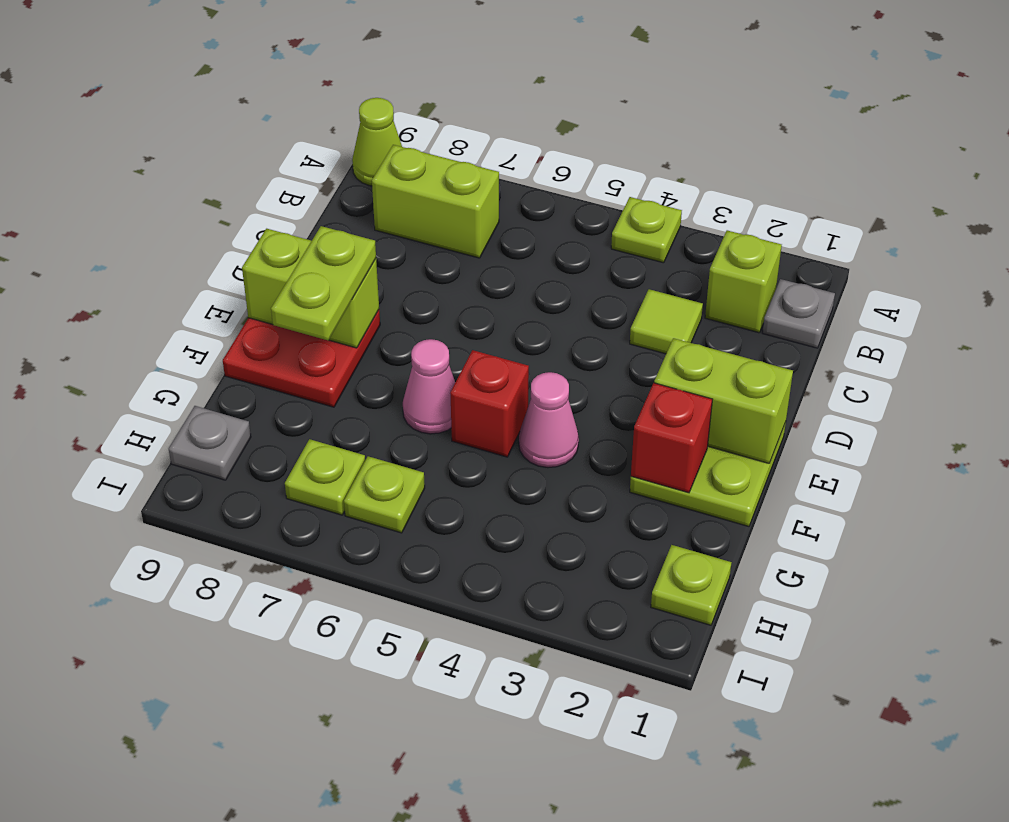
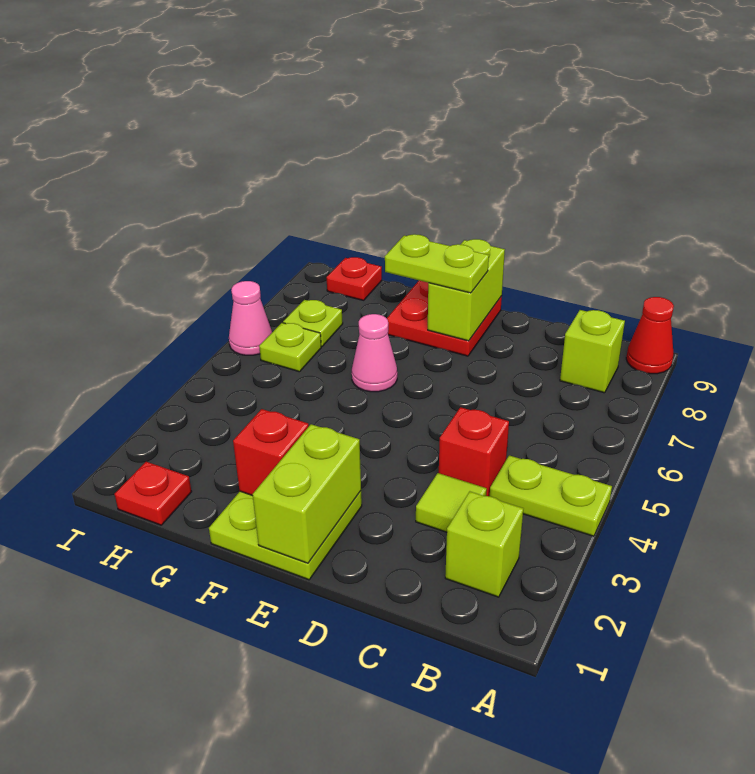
lime 1x1 plate [611,197,682,263] -> lime 1x2 plate [490,455,612,536]
lime 1x1 cone [352,98,402,186] -> red 1x1 cone [626,297,674,374]
grey 1x1 plate [762,279,835,348] -> none
lime 1x2 brick [372,145,499,258] -> lime 1x1 brick [560,310,625,393]
pink 1x1 cone [519,372,579,468] -> pink 1x1 cone moved to [229,281,272,355]
red 1x1 brick [450,350,529,457] -> red 1x1 brick moved to [439,407,509,496]
lime 1x1 plate [651,545,731,625] -> red 1x1 plate [114,462,192,525]
grey 1x1 plate [169,406,251,480] -> red 1x1 plate [326,257,382,300]

